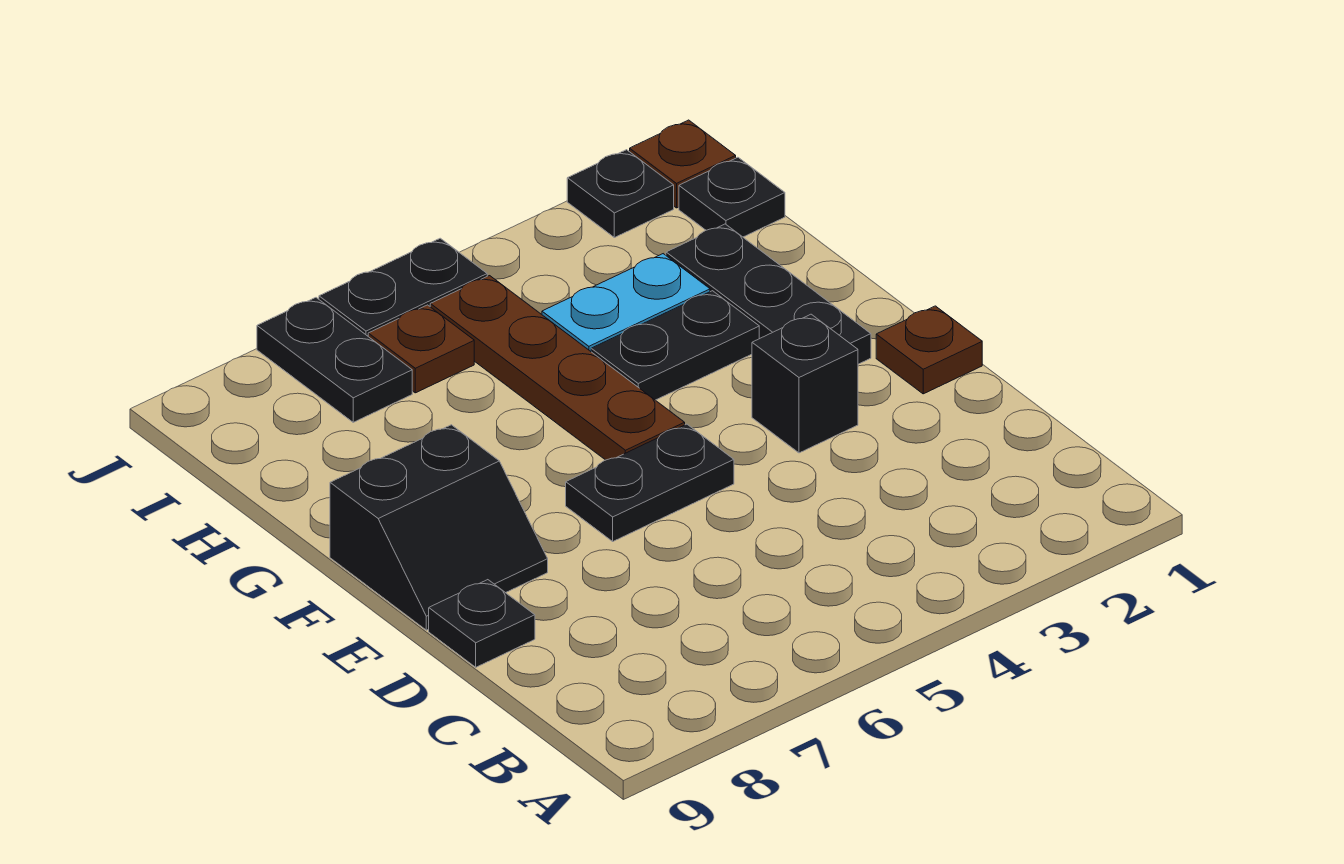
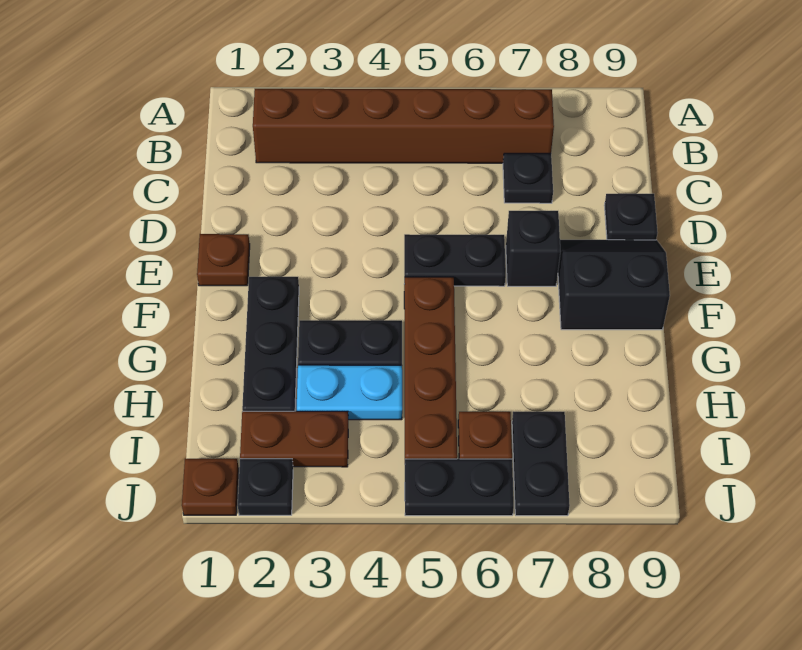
none -> brown 1x6 brick [253,89,554,163]
black 1x1 brick [752,314,858,453] -> black 1x1 brick moved to [506,211,560,286]
black 1x1 plate [679,157,785,237] -> black 1x1 plate moved to [503,153,553,203]
none -> brown 1x2 plate [240,411,348,467]

